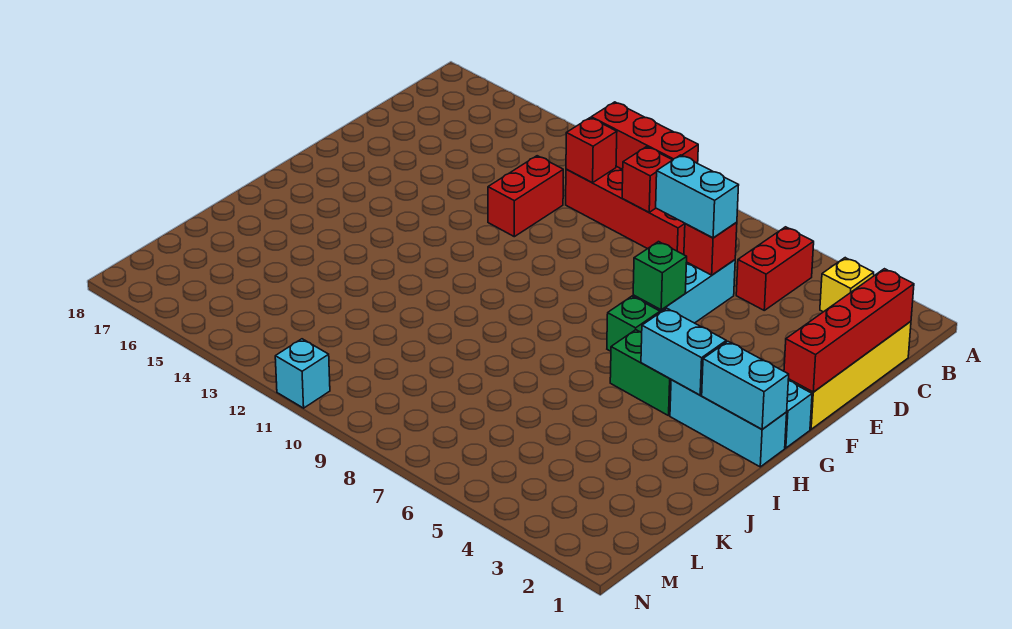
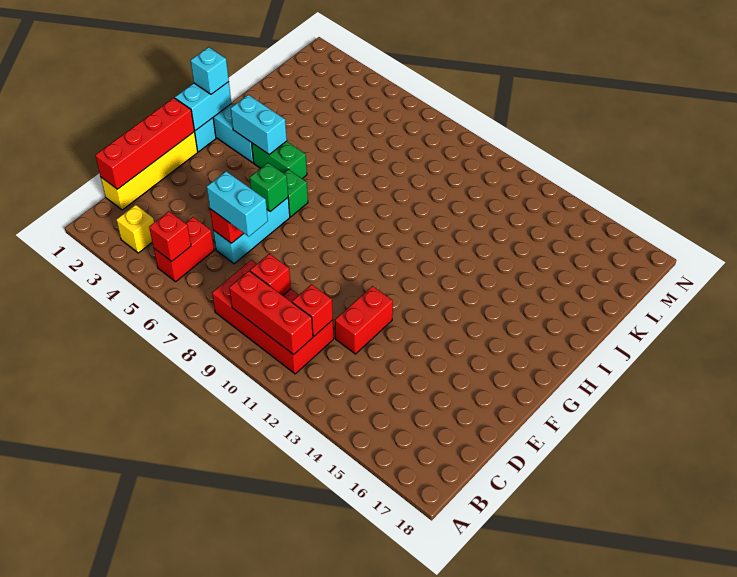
none -> red 1x1 brick [149,212,191,261]
cyan 1x2 brick [702,341,789,429] -> cyan 1x2 brick turned to [175,82,231,131]
cyan 1x1 brick [275,339,330,408] -> cyan 1x1 brick moved to [190,47,229,94]

